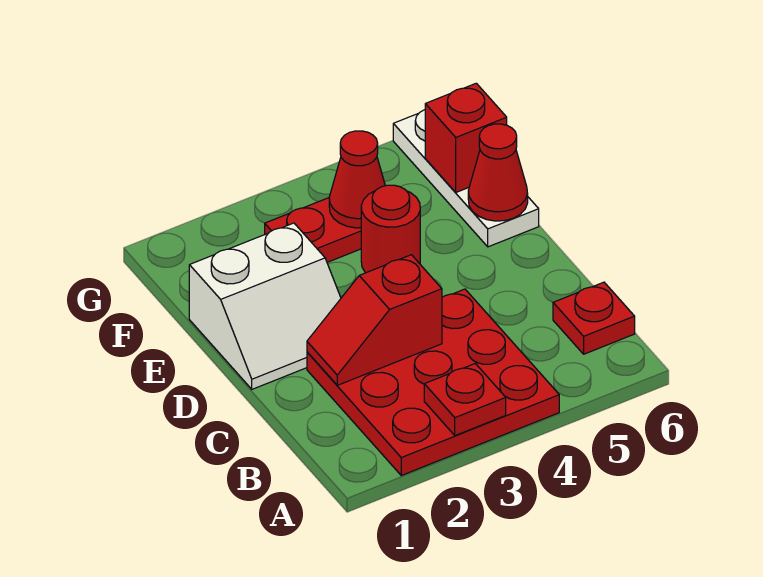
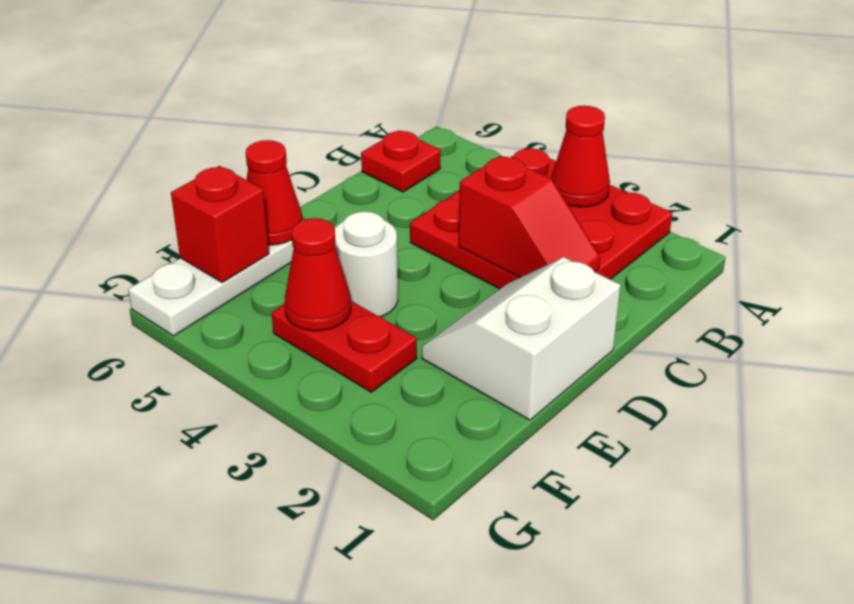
red 1x1 plate [424,364,506,435] -> red 1x1 cone [551,106,610,207]
white 2x2 slope [189,223,341,389] -> white 2x2 slope turned to [422,257,621,420]
red 1x1 round brick [361,185,420,273] -> white 1x1 round brick [335,211,398,317]

